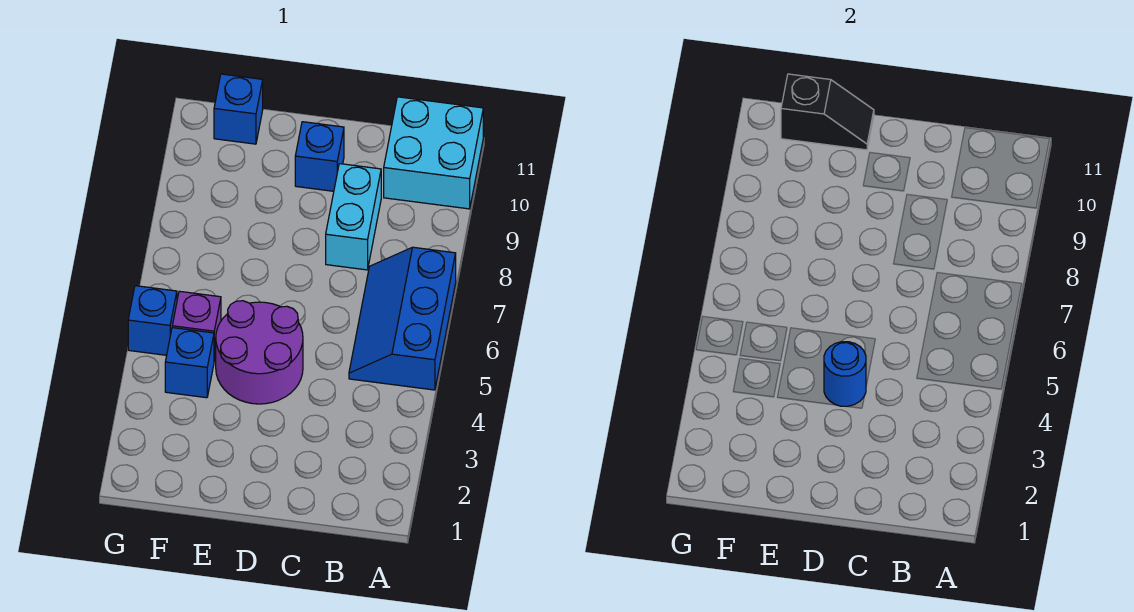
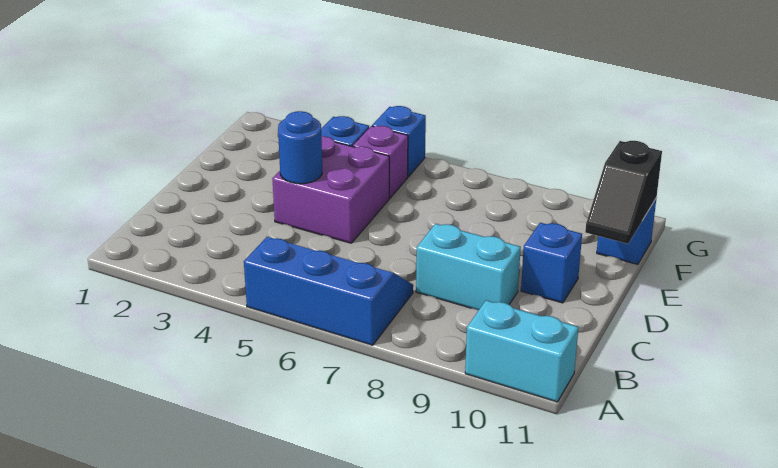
cyan 2x2 brick [384,97,483,209] -> cyan 1x2 brick [465,300,579,402]
purple 2x2 round brick [216,301,303,404] -> purple 2x2 brick [272,136,389,243]

